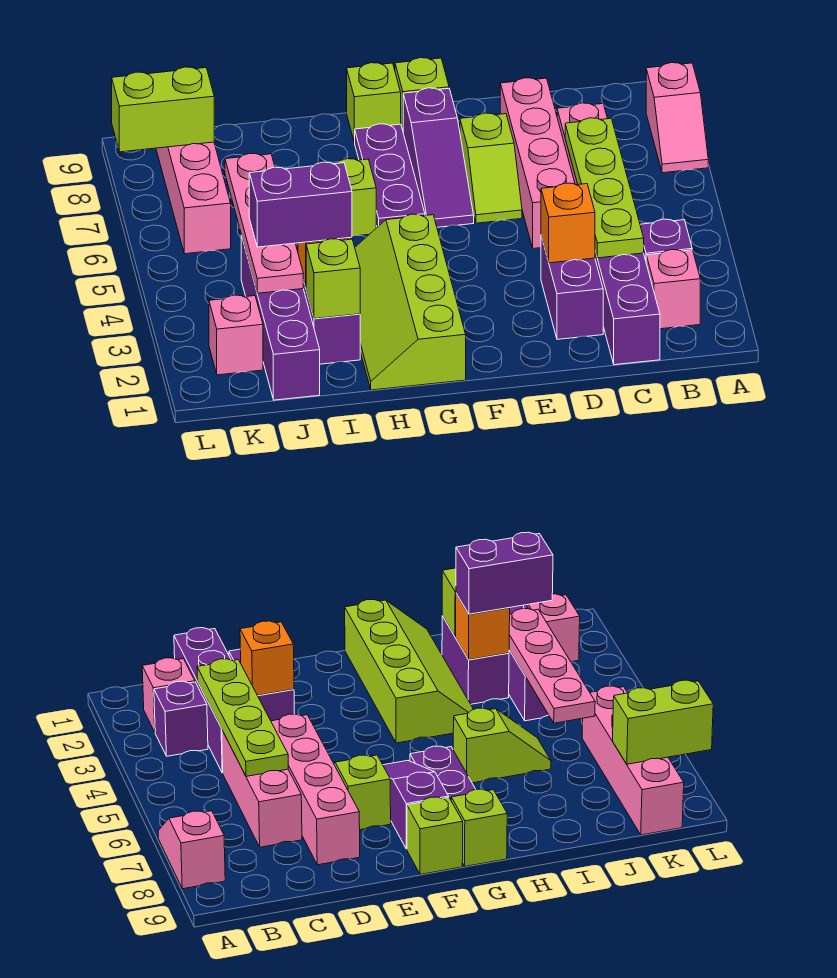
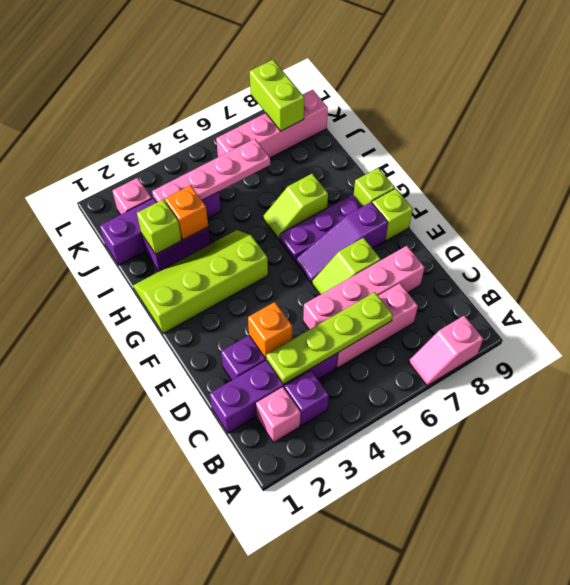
lime 1x2 slope [332,159,376,236] -> lime 1x2 slope turned to [263,174,328,239]
purple 1x2 brick [249,162,352,247] -> none

